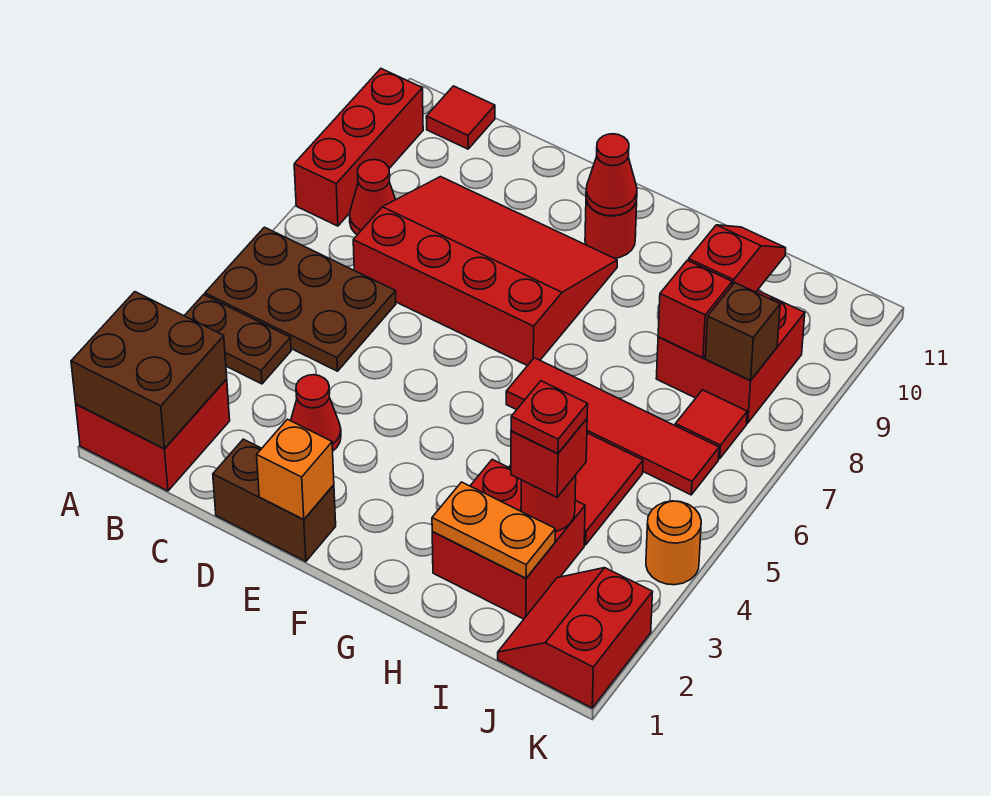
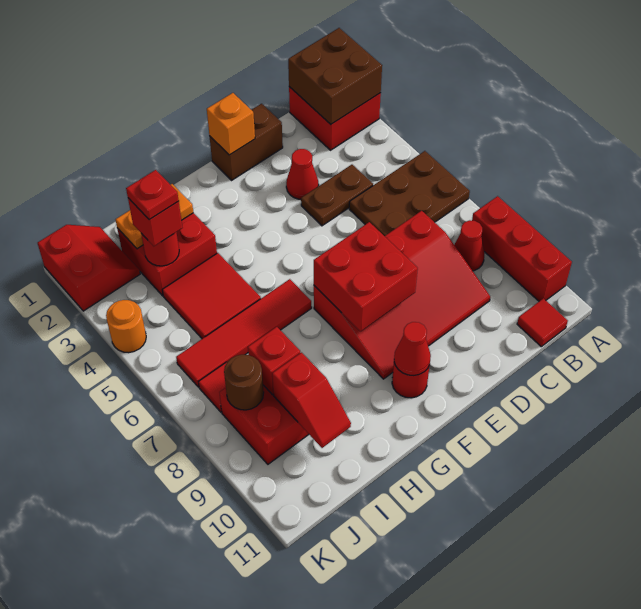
brown 1x2 plate [184,295,291,384] -> brown 1x2 plate moved to [301,165,373,226]
none -> red 2x2 brick [314,222,418,331]
brown 1x1 brick [705,283,780,380] -> brown 1x1 round brick [224,355,264,410]

